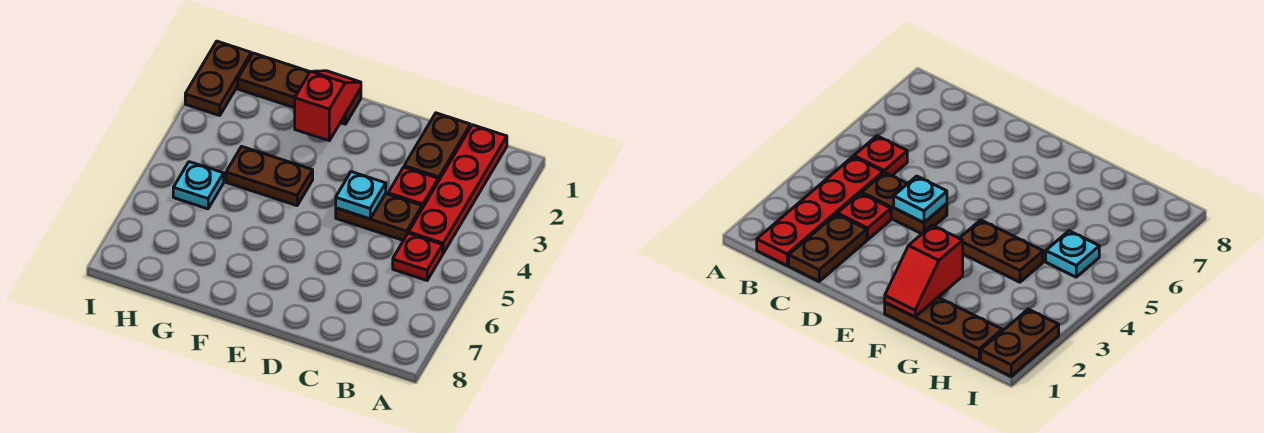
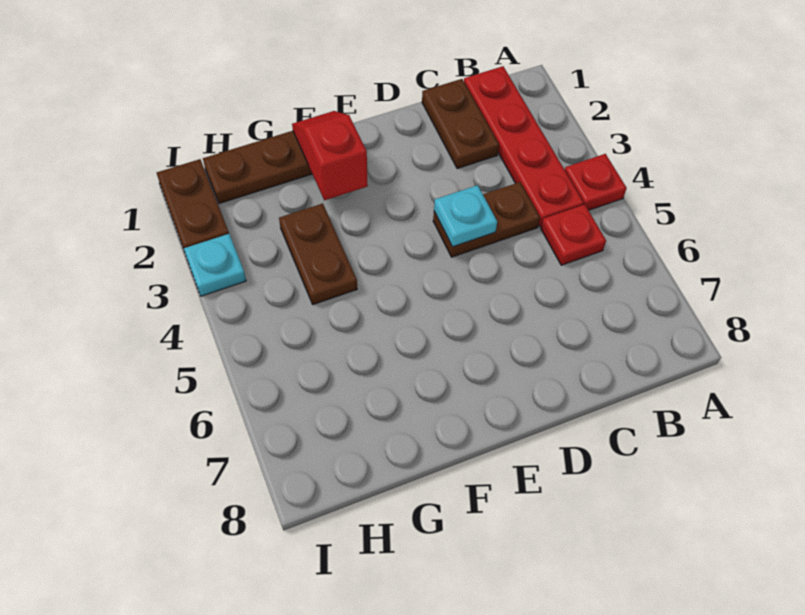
red 1x1 plate [388,167,438,208] -> red 1x1 plate moved to [565,154,627,210]
brown 1x2 plate [226,146,313,206] -> brown 1x2 plate turned to [279,204,357,305]
cyan 1x1 plate [173,162,224,209] -> cyan 1x1 plate moved to [184,234,246,296]

